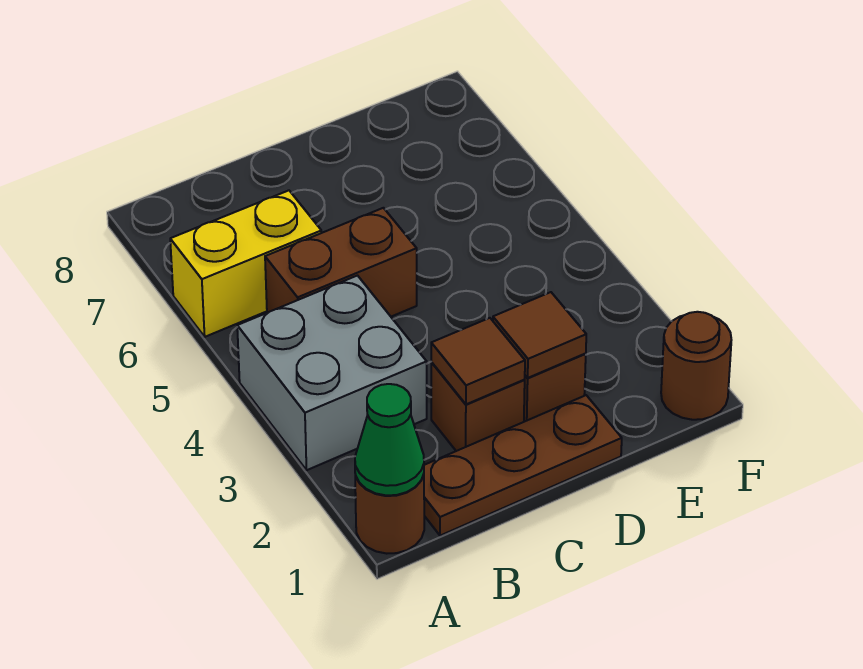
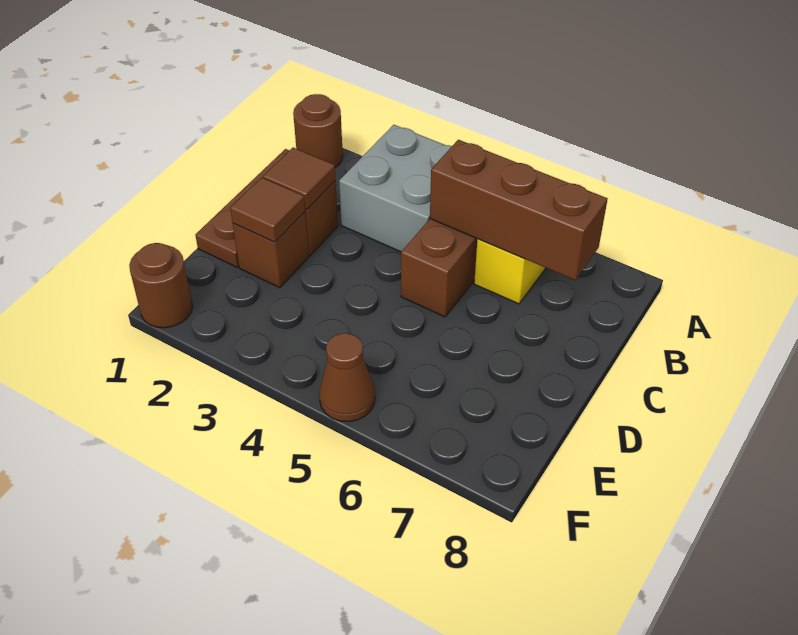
green 1x1 cone [355,384,424,495] -> none
none -> brown 1x3 brick [430,140,608,280]
none -> brown 1x1 cone [319,333,375,422]

